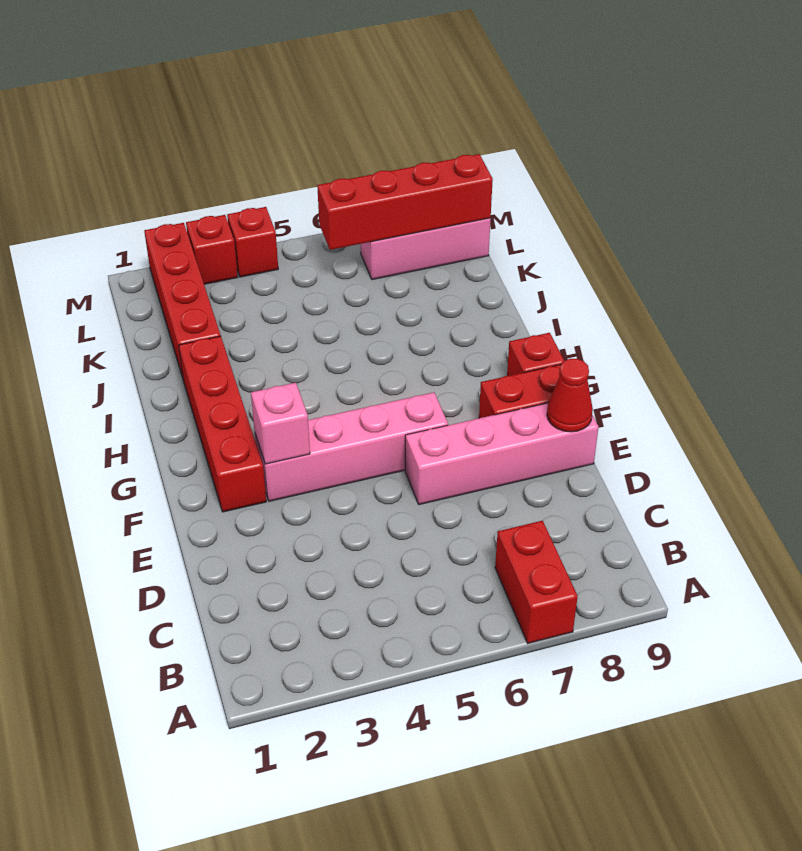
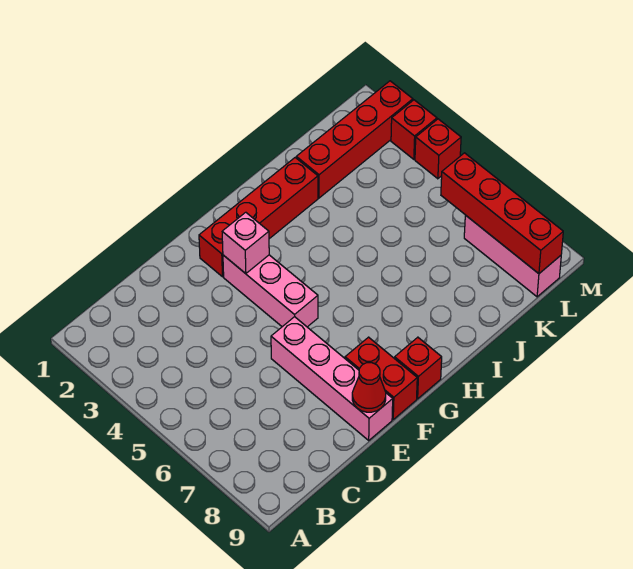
red 1x2 brick [495,521,578,643] -> none
pink 1x4 brick [255,392,448,501] -> pink 1x3 brick [223,255,318,327]

